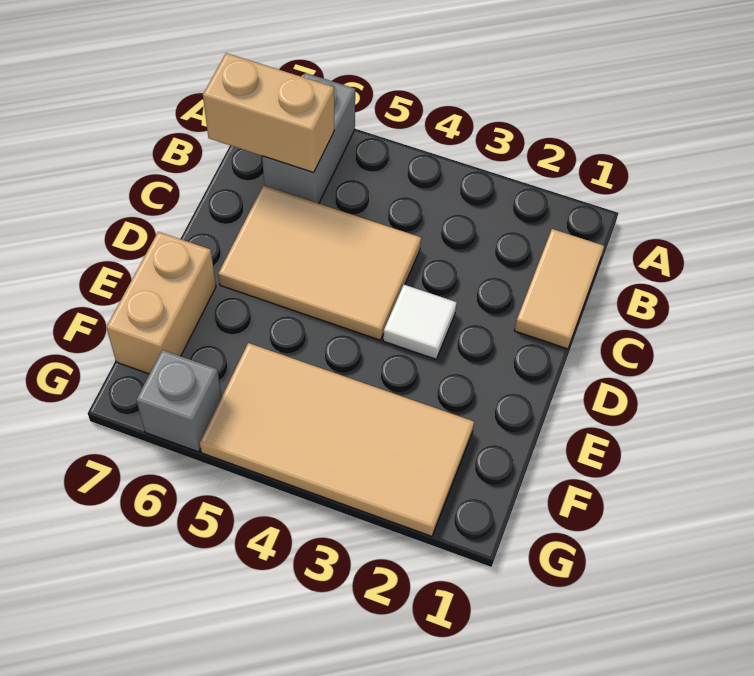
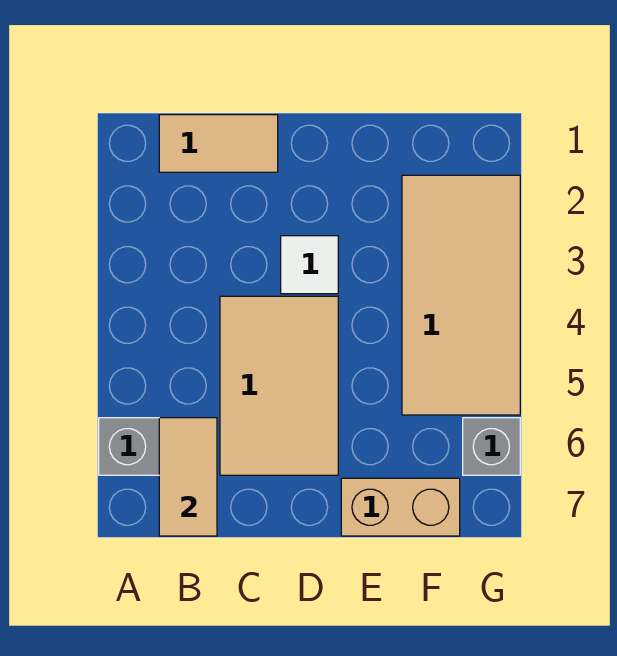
tan 1x2 brick [203,53,334,172] -> tan 1x2 tile [159,418,217,536]

